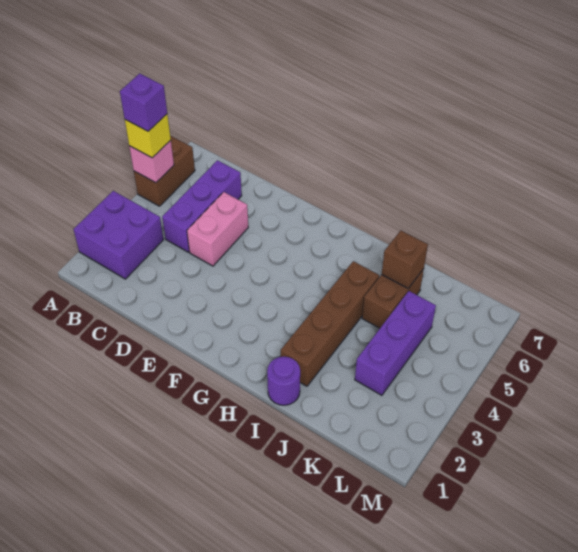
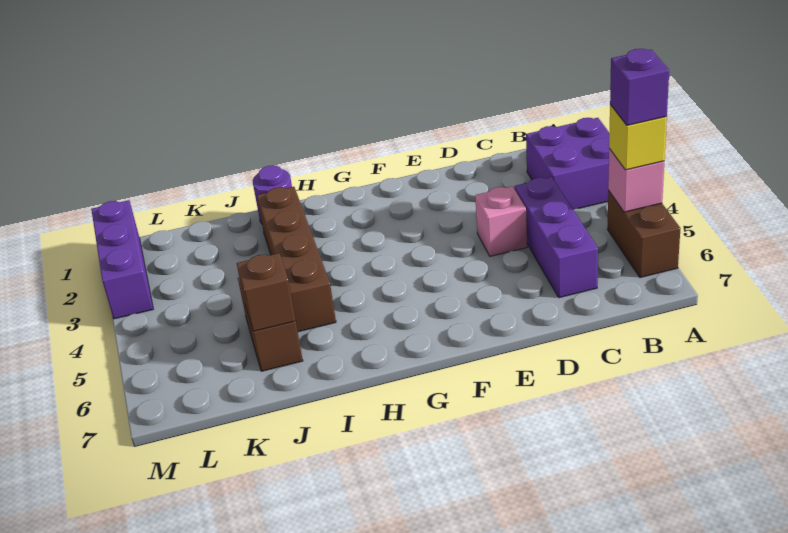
pink 1x2 brick [187,192,248,266] -> pink 1x1 brick [475,186,527,256]
purple 1x3 brick [355,291,436,395] -> purple 1x3 brick moved to [91,200,153,319]

